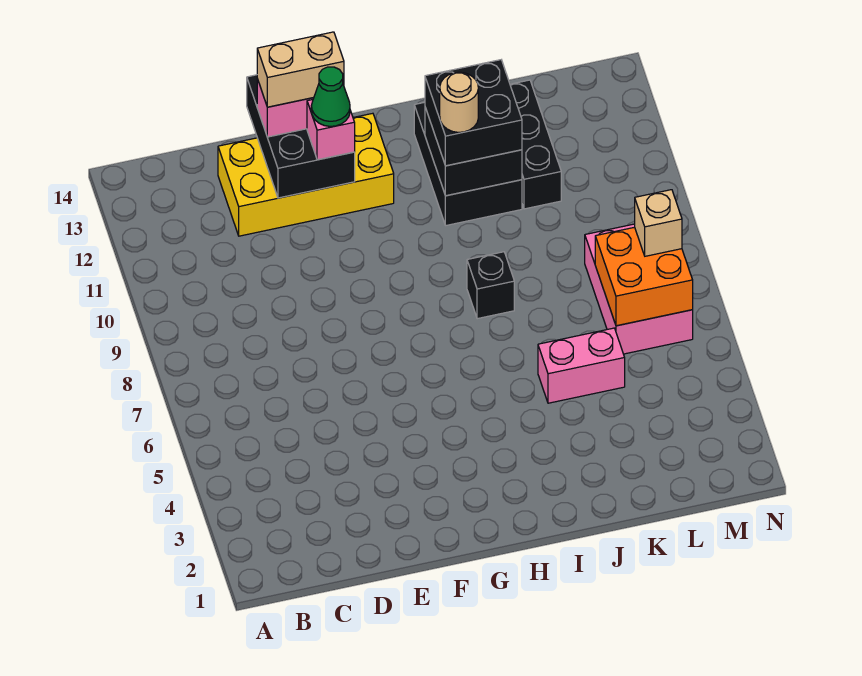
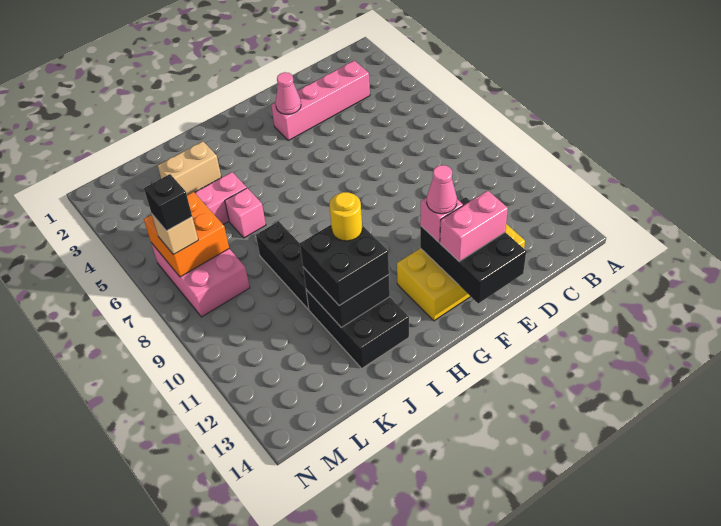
none -> pink 1x4 brick [271,61,370,140]
tan 1x2 brick [257,32,344,107] -> tan 1x2 brick moved to [158,141,221,195]
none -> pink 1x1 cone [276,72,301,114]
green 1x1 cone [311,67,350,126] -> pink 1x1 cone [427,165,457,214]
black 1x1 brick [467,252,514,319] -> black 1x1 brick moved to [144,174,192,231]
tan 1x1 round brick [440,72,478,132] -> yellow 1x1 round brick [329,192,362,241]
none -> pink 1x1 brick [225,188,266,238]
black 1x3 brick [510,80,561,209] -> black 1x3 brick moved to [256,221,309,309]

